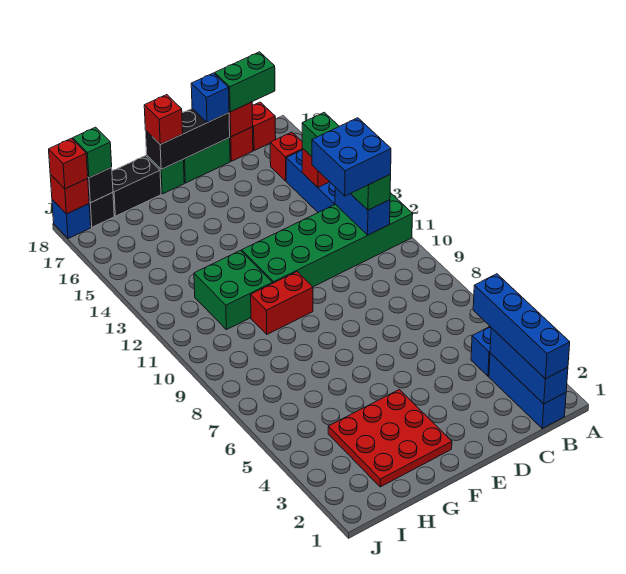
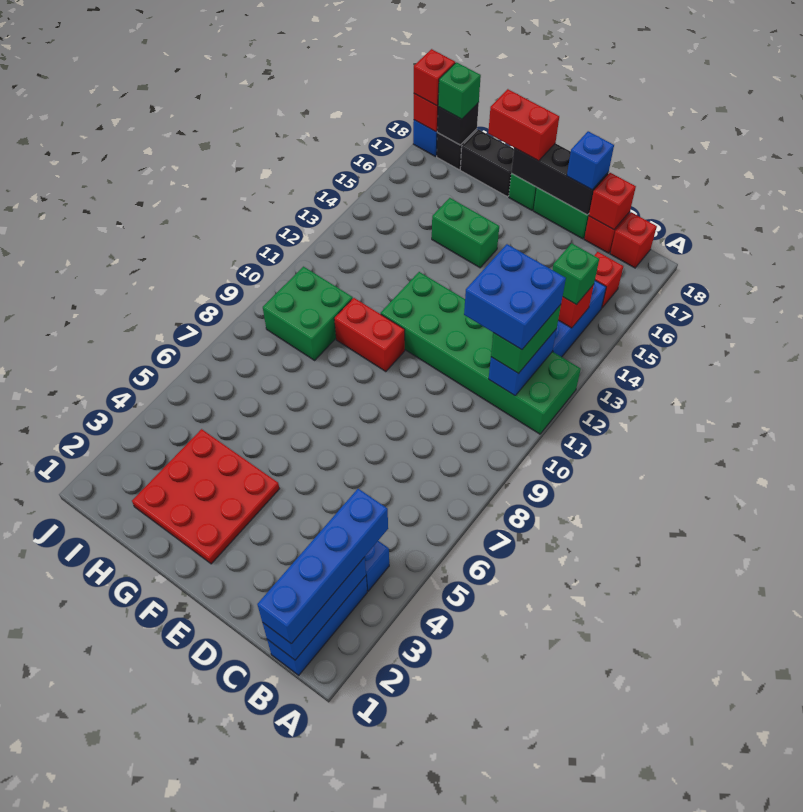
green 1x2 brick [215,52,275,112] -> green 1x2 brick moved to [432,198,499,268]
red 1x1 brick [144,95,183,144] -> red 1x2 brick [488,89,559,161]
green 2x2 brick [194,251,273,330] -> green 2x2 brick moved to [263,267,353,360]

